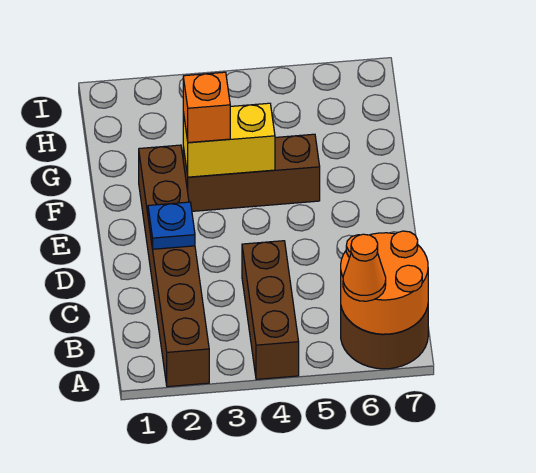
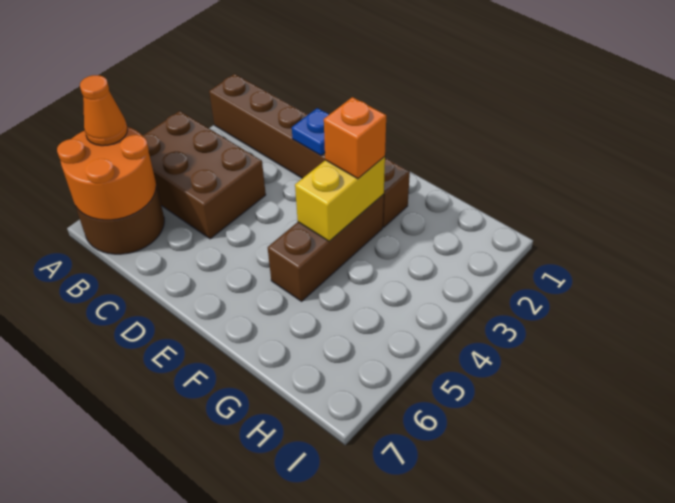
brown 1x3 brick [242,241,299,379] -> brown 2x3 brick [142,111,266,239]

